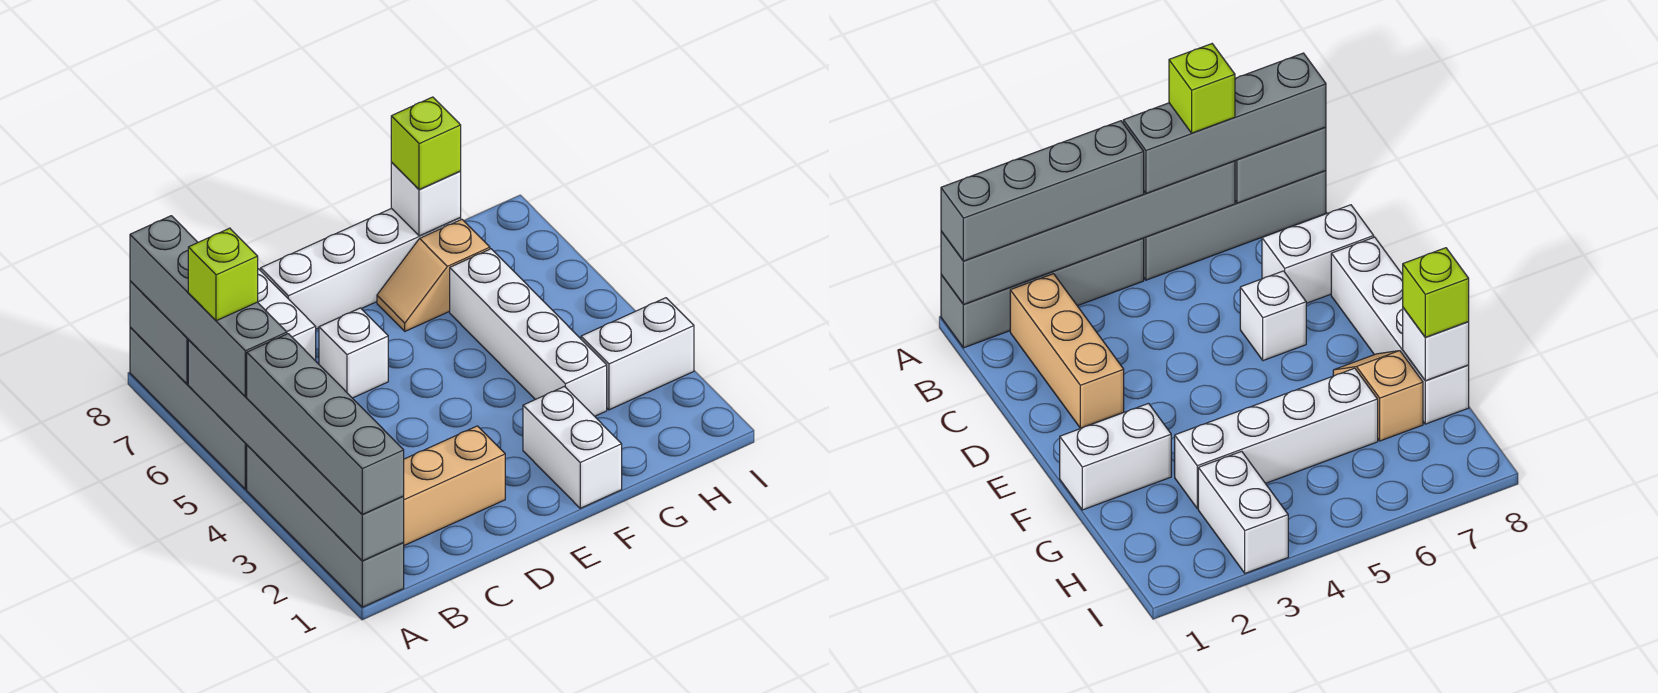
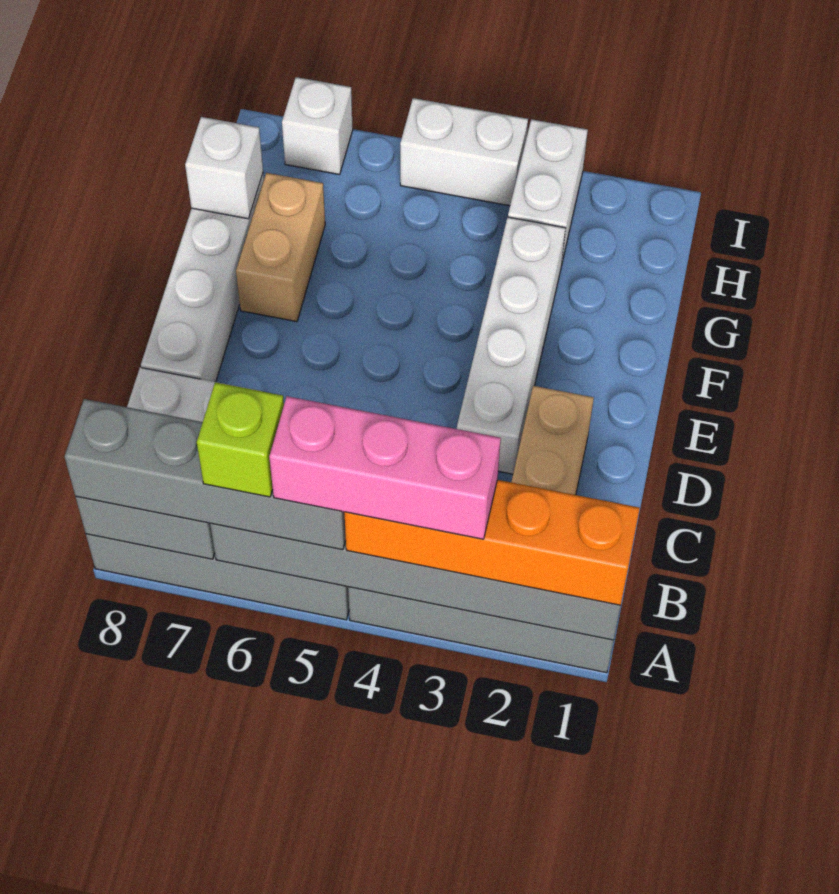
grey 1x4 brick [247,334,404,514] -> orange 1x4 brick [344,480,640,605]
none -> pink 1x3 brick [269,396,501,539]
white 1x1 brick [319,308,388,398] -> white 1x1 brick moved to [282,77,353,175]
white 1x2 brick [523,387,622,508] -> white 1x2 brick moved to [400,98,528,206]
tan 1x2 slope [377,219,490,331] -> tan 1x2 brick [236,173,325,322]
white 1x4 brick [450,249,607,416] -> white 1x4 brick turned to [457,217,566,474]
lime 1x1 brick [391,97,461,190] -> none

